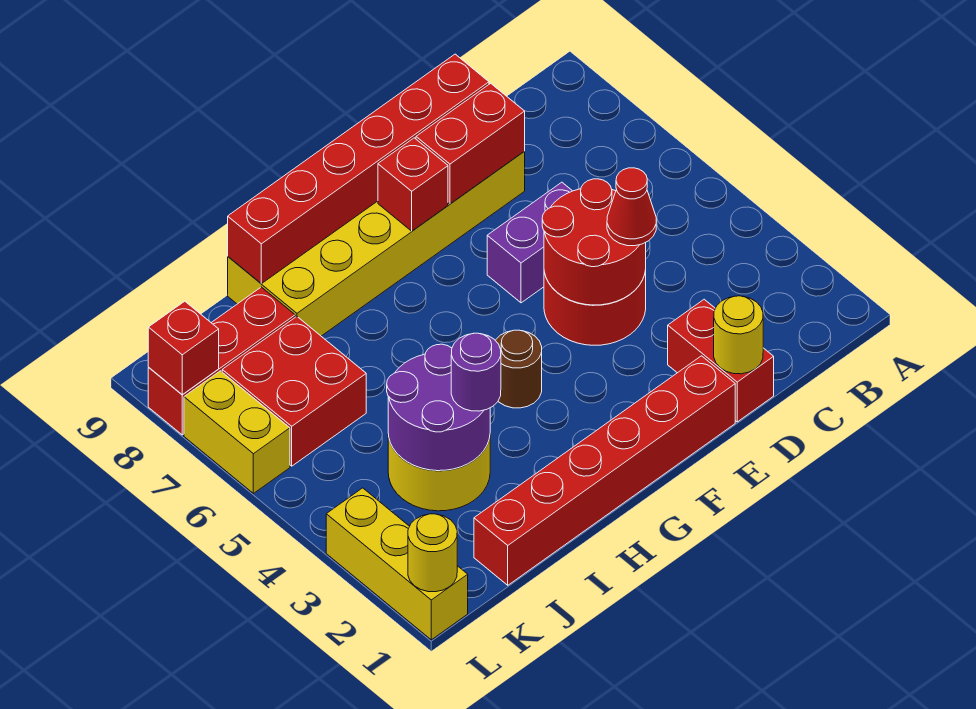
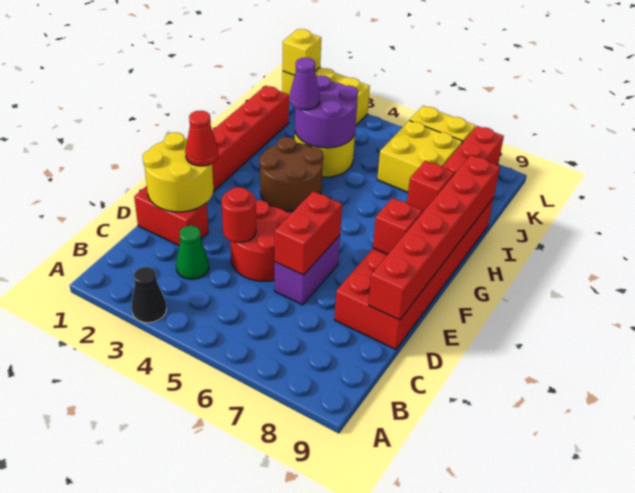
none -> black 1x1 cone [131,267,167,323]
none -> green 1x1 cone [176,226,209,279]
yellow 1x1 round brick [714,296,763,374] -> yellow 2x2 round brick [143,132,213,212]
red 2x2 round brick [542,179,646,305] -> red 1x1 round brick [221,187,256,243]
red 1x1 cone [607,168,656,246] -> red 1x1 cone moved to [185,111,219,166]
yellow 2x6 brick [228,152,525,336] -> red 2x6 brick [335,199,493,350]
red 1x2 brick [416,83,525,204] -> red 1x2 brick moved to [275,191,342,275]
brown 1x1 round brick [495,330,542,408] -> brown 2x2 round brick [259,137,323,211]
purple 1x1 round brick [451,333,501,411] -> purple 1x1 cone [289,58,320,110]
red 2x2 brick [222,317,366,466] -> yellow 2x2 brick [377,120,463,192]
yellow 1x1 round brick [408,514,457,592] -> yellow 1x1 brick [283,29,321,75]
red 1x1 brick [148,301,219,394] -> red 1x1 brick moved to [407,161,454,213]

